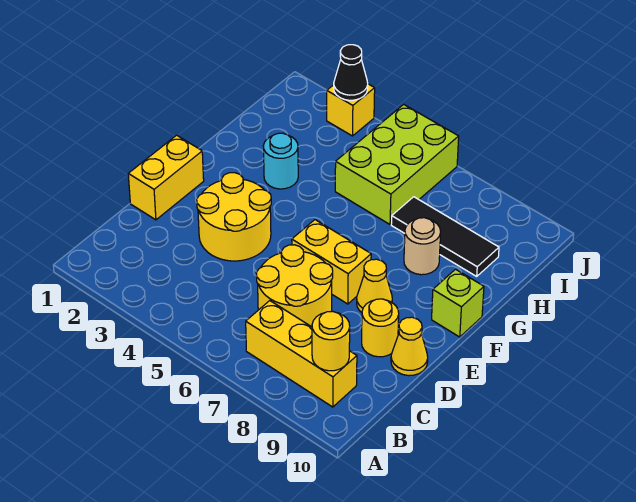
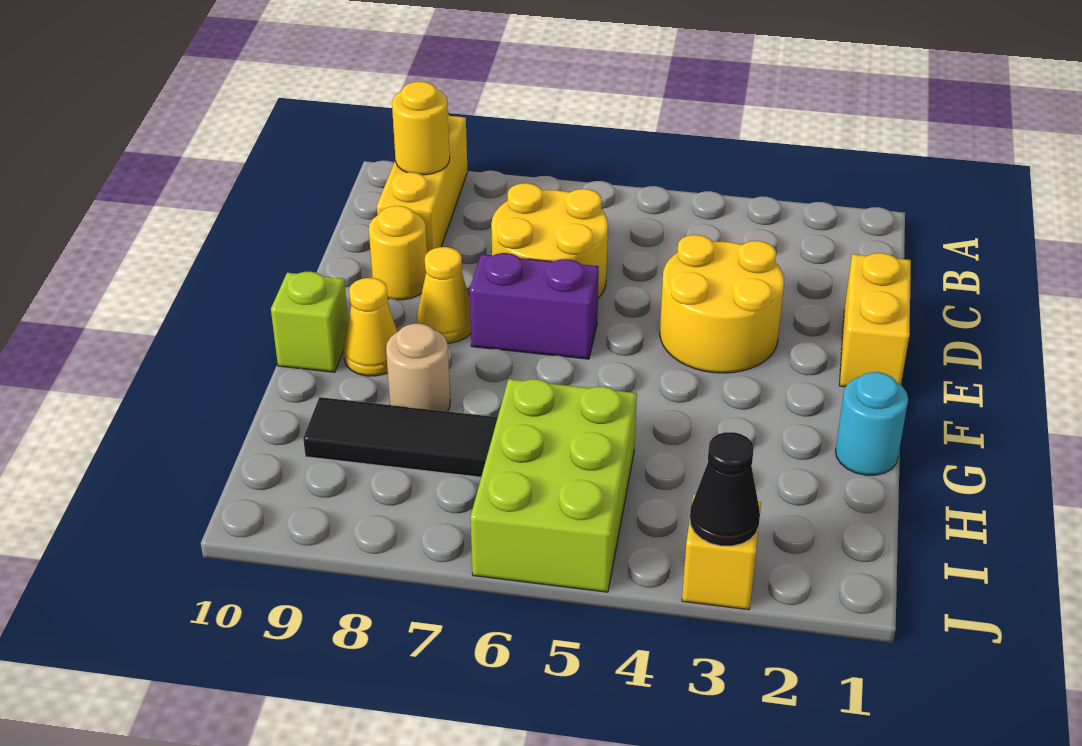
yellow 1x3 brick [246,301,357,407] -> yellow 1x3 brick turned to [377,114,468,253]
yellow 1x1 cone [391,317,428,376] -> yellow 1x1 cone moved to [343,278,397,376]
yellow 1x2 brick [292,220,371,304] -> purple 1x2 brick [470,253,599,359]
cyan 1x1 round brick [263,133,298,189] -> cyan 1x1 round brick moved to [835,372,908,475]

